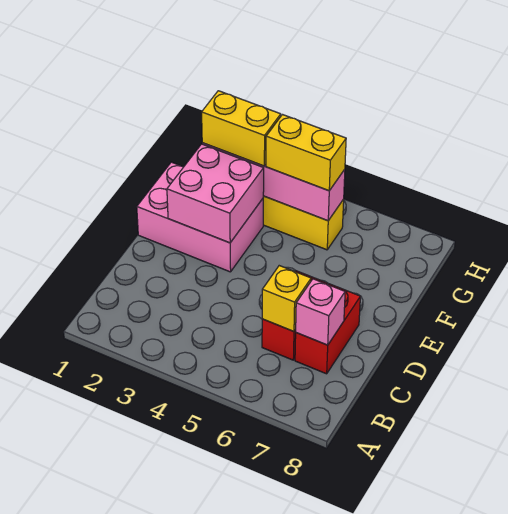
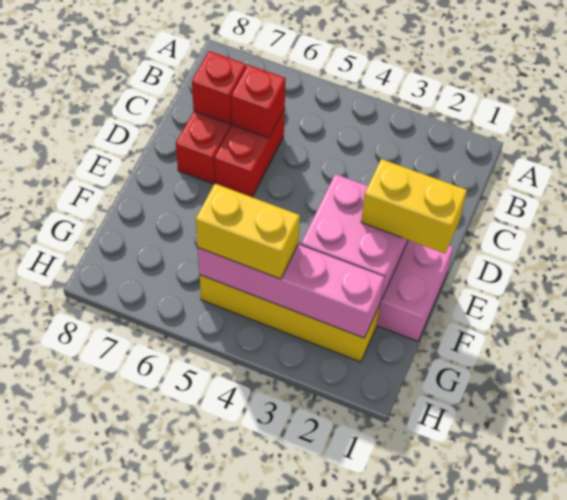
yellow 1x1 brick [262,266,311,331] -> red 1x1 brick [231,65,286,138]
pink 1x1 brick [296,279,345,345] -> red 1x1 brick [192,51,246,124]
yellow 1x2 brick [202,91,281,166] -> yellow 1x2 brick moved to [361,159,467,253]

